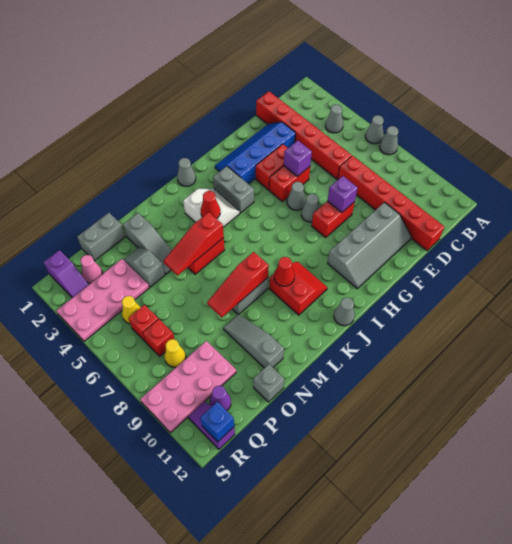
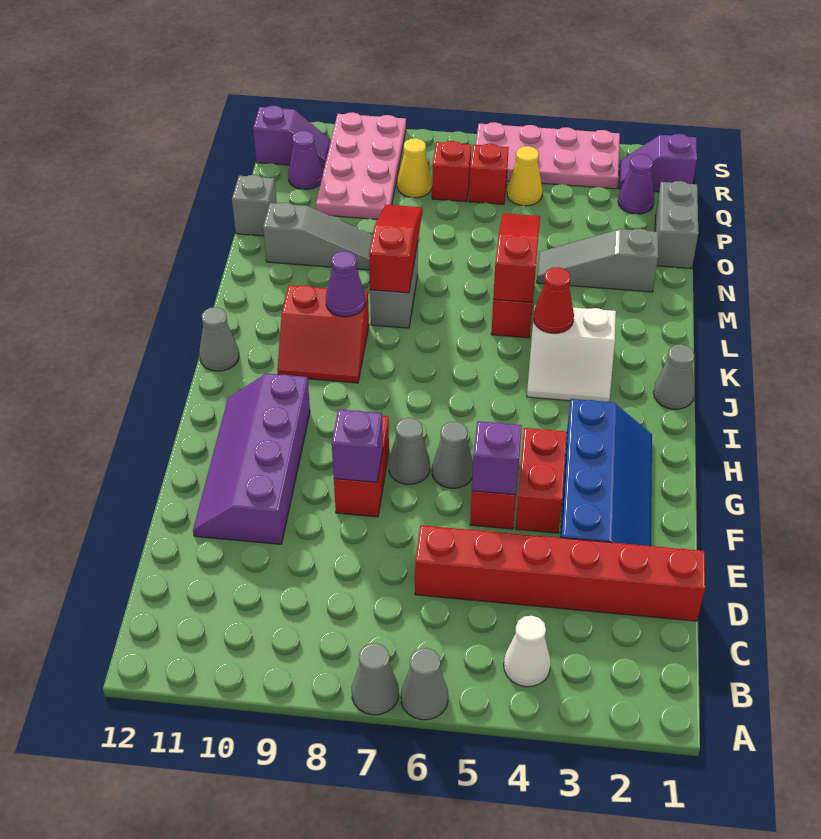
grey 1x1 cone [325,105,343,133] -> white 1x1 cone [504,616,551,687]
red 1x6 brick [338,156,444,251] -> none
grey 2x4 slope [328,202,411,289] -> purple 2x4 slope [193,373,310,544]
grey 1x2 brick [213,166,254,213] -> none
red 1x1 cone [274,257,295,286] -> purple 1x1 cone [326,251,365,317]
grey 1x2 slope [124,248,165,287] -> none
pink 2x4 plate [57,259,149,341] -> pink 2x4 plate turned to [476,122,620,189]
pink 1x1 cone [80,255,103,283] -> purple 1x1 cone [618,154,654,214]
blue 1x1 brick [200,402,234,442] -> none

